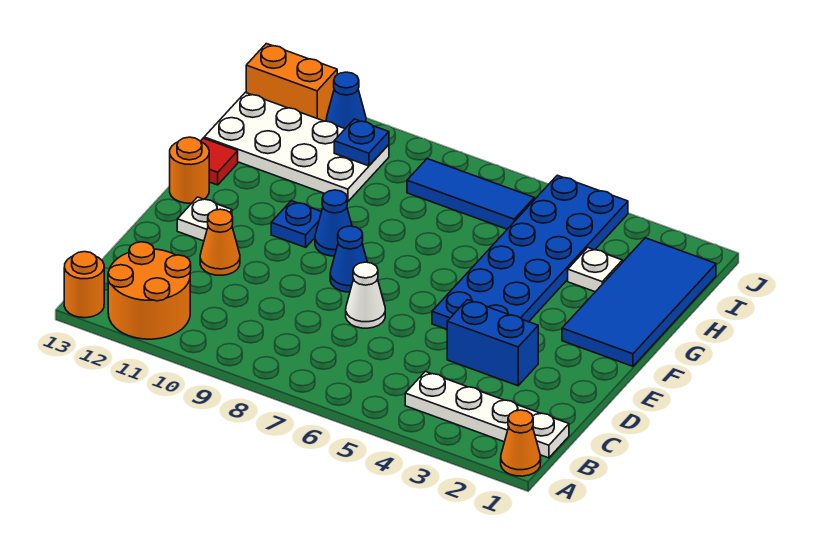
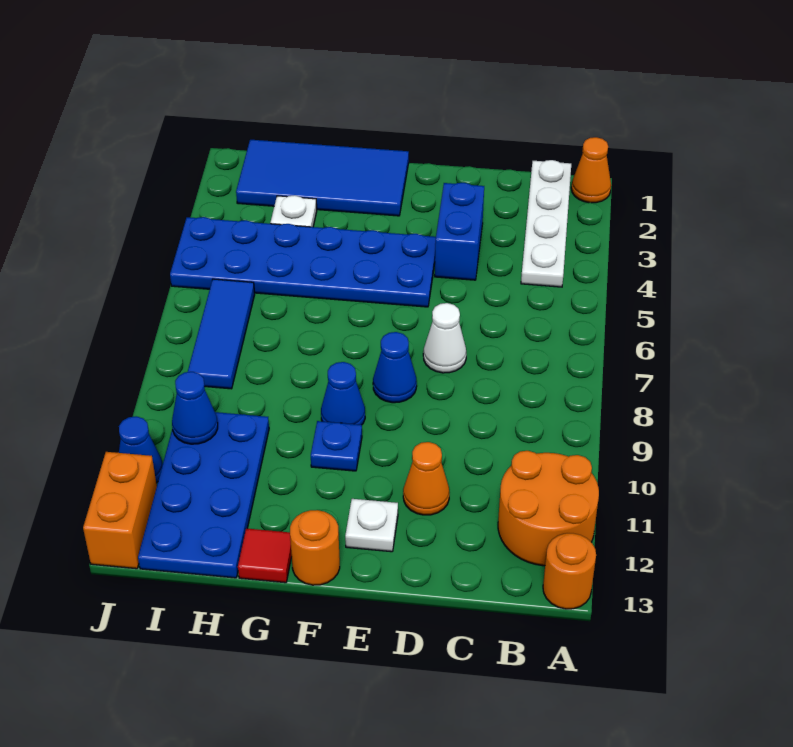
white 2x4 plate [204,93,389,202] -> blue 2x4 plate [138,412,269,578]
blue 1x1 plate [334,119,389,166] -> blue 1x1 cone [172,372,218,444]

